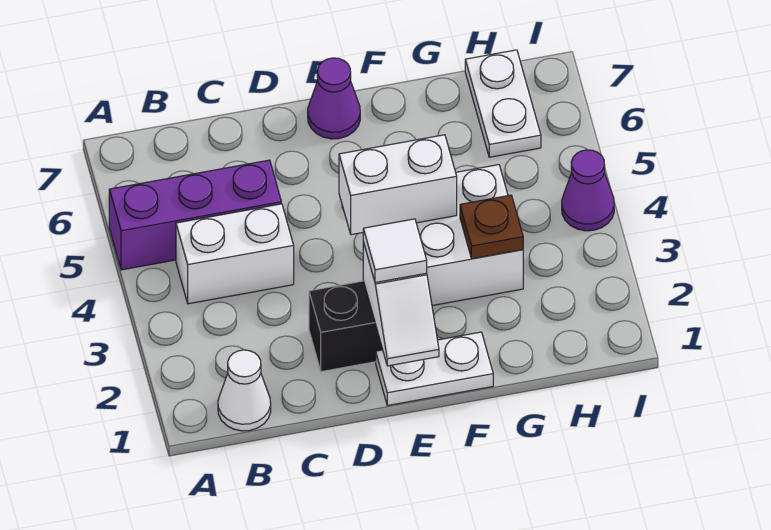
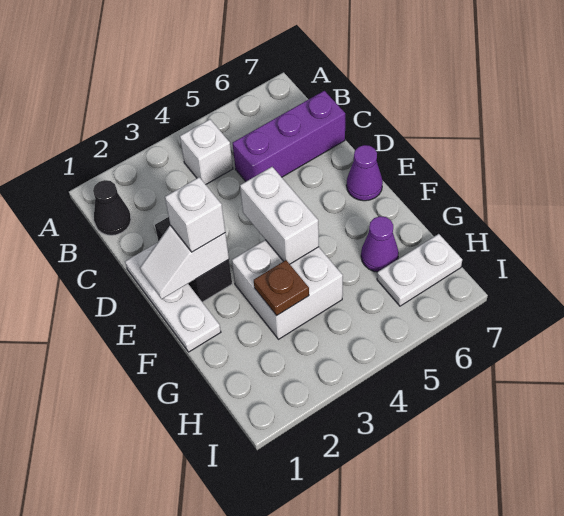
purple 1x3 brick [109,160,281,270] -> purple 1x3 brick turned to [233,91,345,181]
white 1x1 cone [218,350,271,431] -> black 1x1 cone [93,180,131,235]
white 1x2 brick [176,204,294,304] -> white 1x1 brick [180,119,233,185]
white 1x2 plate [376,332,493,406] -> white 1x3 plate [125,243,221,352]
white 1x1 tile [363,219,427,283] -> white 1x1 brick [165,177,225,252]
purple 1x1 cone [562,150,614,231] -> purple 1x1 cone moved to [361,216,399,272]

